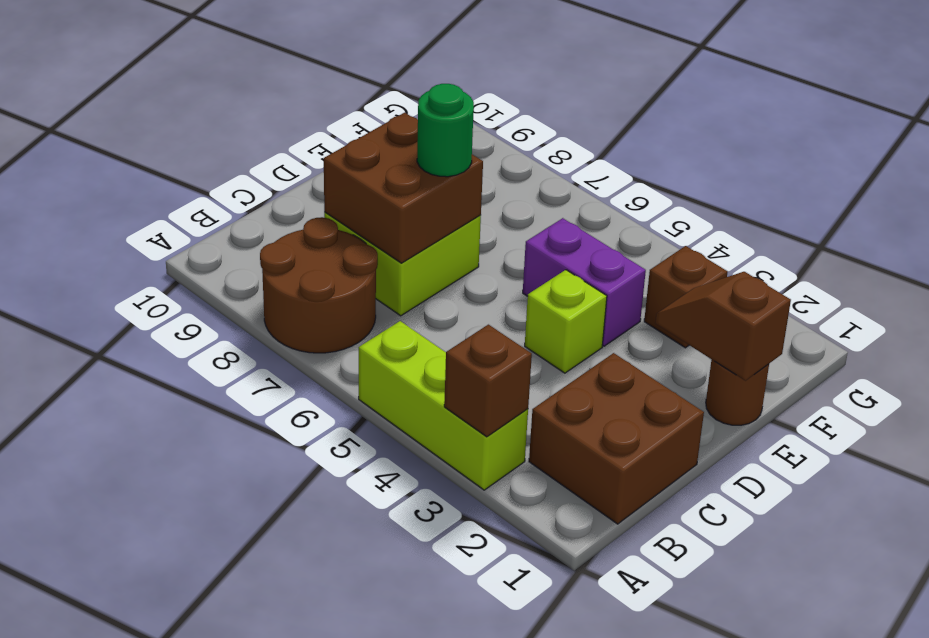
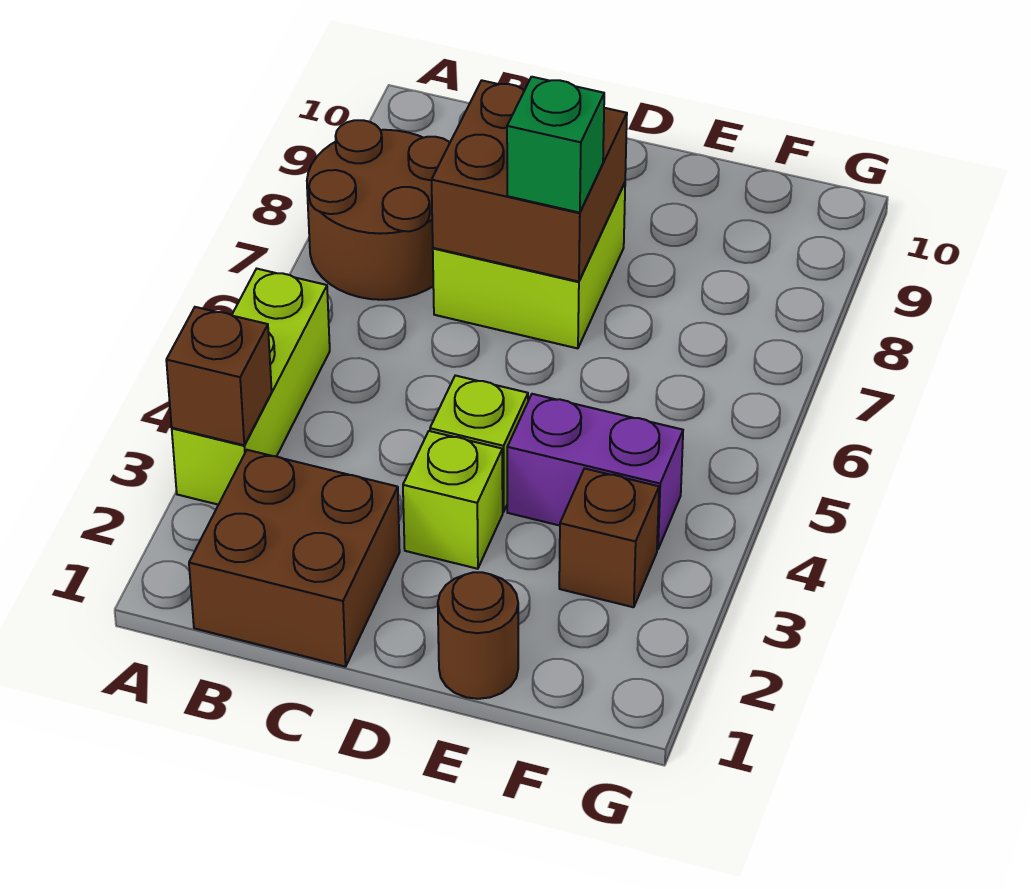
none -> lime 1x1 brick [403,431,503,569]
green 1x1 round brick [417,84,474,177] -> green 1x1 brick [507,77,604,213]
brown 1x2 slope [656,272,791,381] -> none
purple 1x2 brick [523,218,646,346] -> purple 1x2 brick turned to [507,394,683,549]

